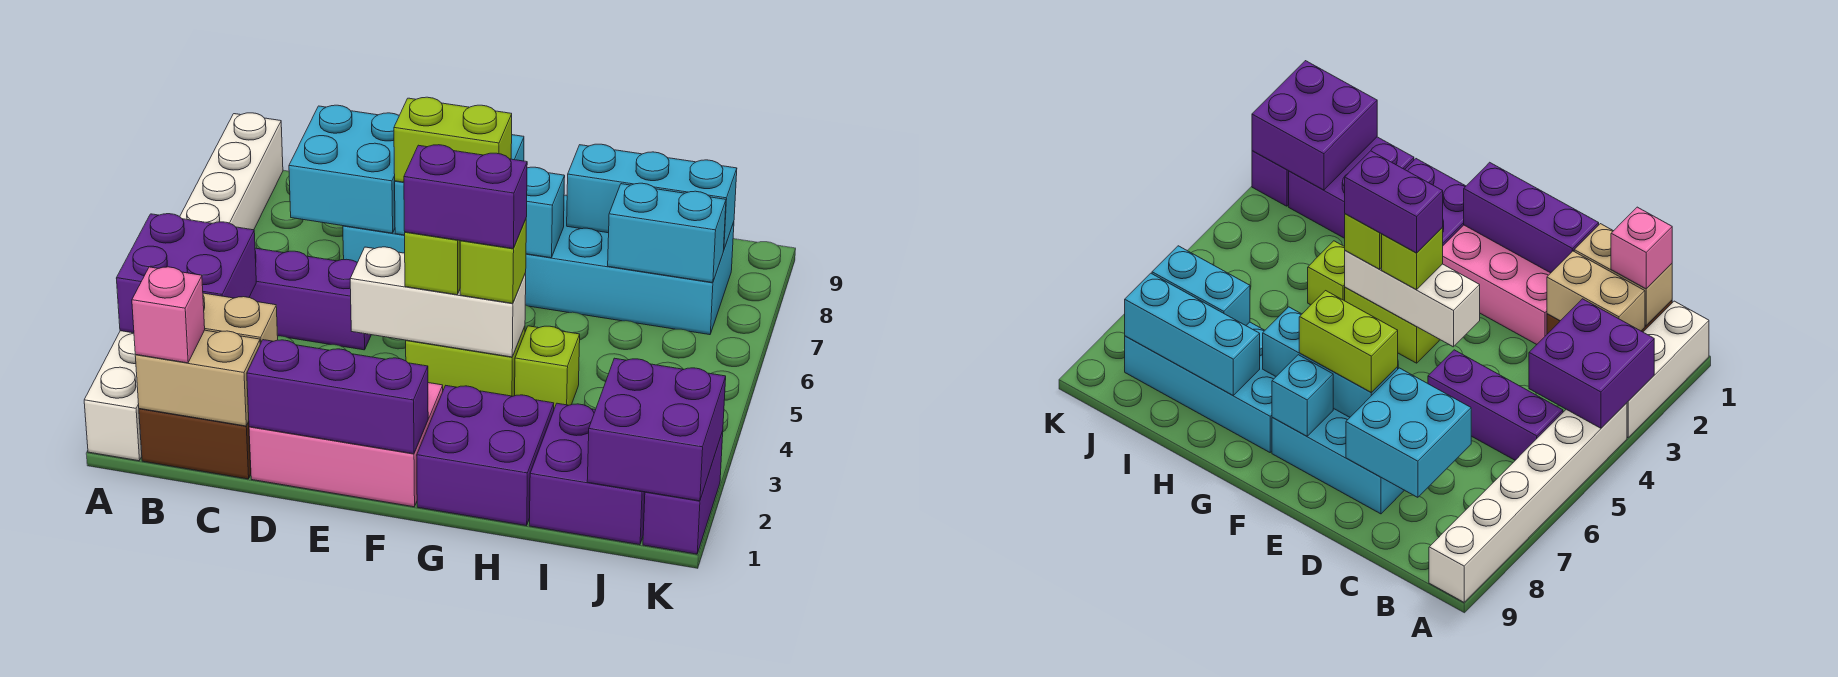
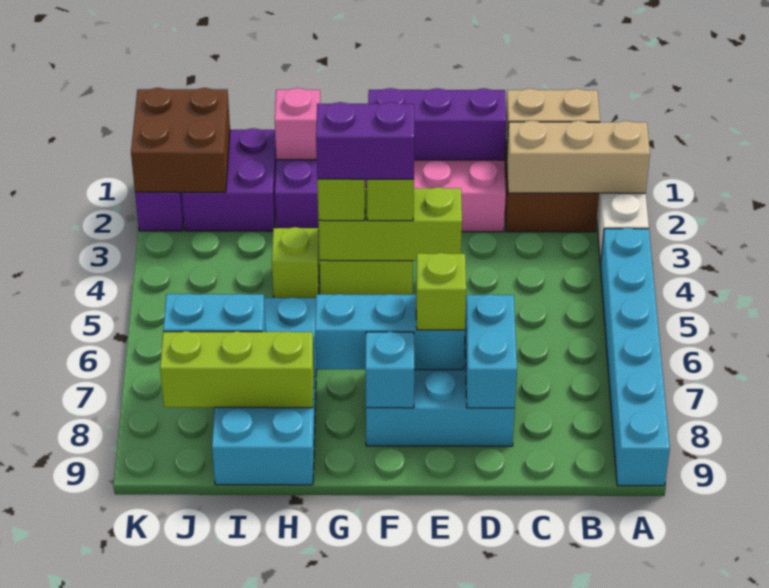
purple 2x2 brick [116,214,256,333] -> none
white 1x6 brick [180,113,283,230] -> cyan 1x6 brick [600,228,670,486]
pink 1x1 brick [132,267,205,363] -> pink 1x1 brick moved to [275,88,320,160]
tan 1x2 brick [203,293,278,344] -> tan 1x3 brick [507,121,650,193]
purple 1x3 brick [249,248,371,350] -> none
cyan 2x2 brick [289,105,399,233] -> cyan 1x2 brick [465,294,517,408]
white 1x3 brick [350,247,526,357] -> lime 1x3 brick [318,187,462,261]
lime 1x2 brick [394,97,512,182] -> lime 1x1 brick [416,253,466,330]
cyan 2x4 brick [525,195,734,335] -> cyan 2x4 brick turned to [212,297,316,485]
cyan 1x3 brick [567,144,737,249] -> lime 1x3 brick [160,331,314,408]
purple 2x2 brick [587,358,726,501] -> brown 2x2 brick [131,88,230,192]

